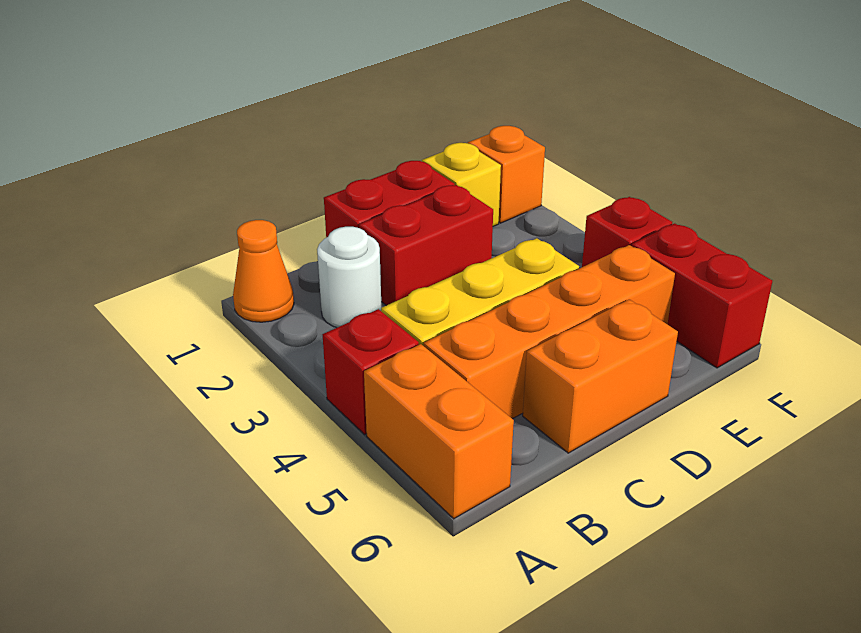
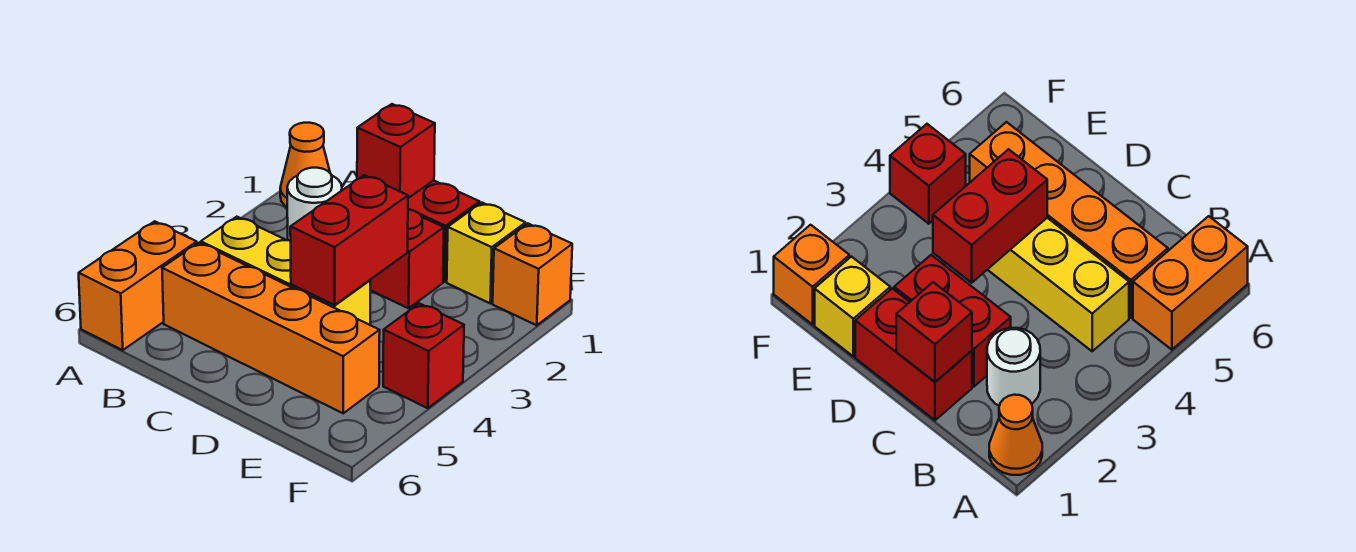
red 1x1 brick [323,309,419,434] -> red 1x1 brick moved to [357,104,435,198]
orange 1x2 brick [523,299,678,453] -> none
red 1x2 brick [631,223,772,368] -> red 1x2 brick moved to [290,175,408,305]

